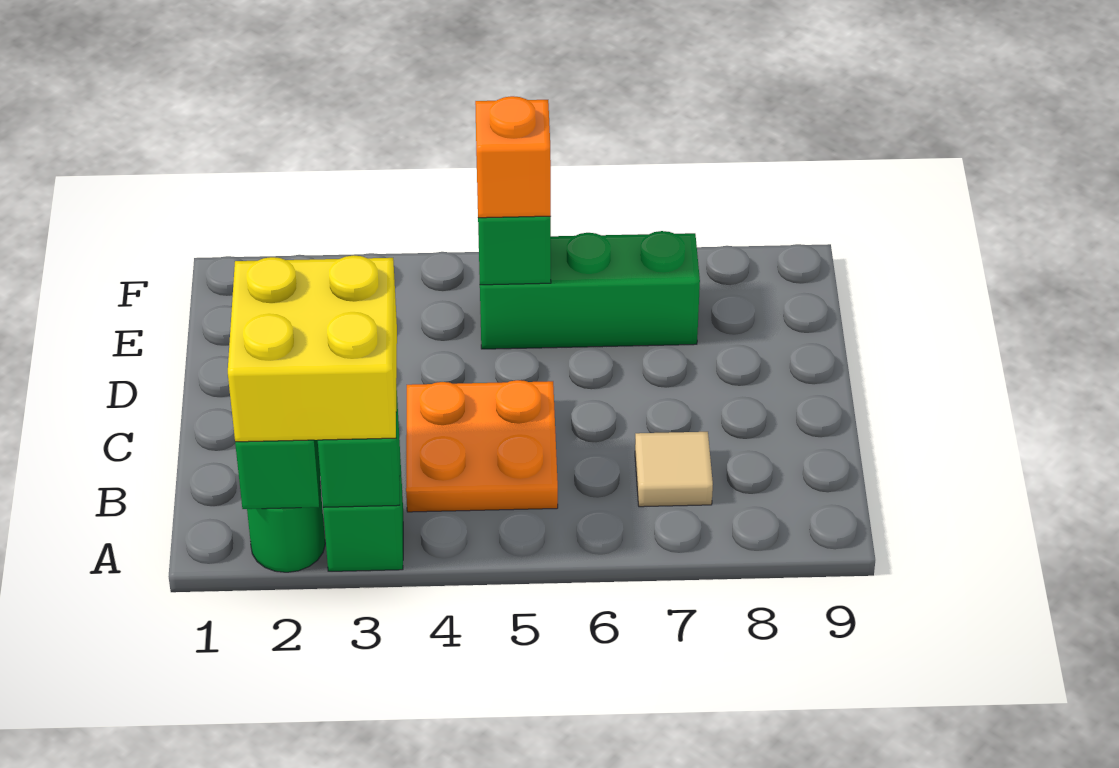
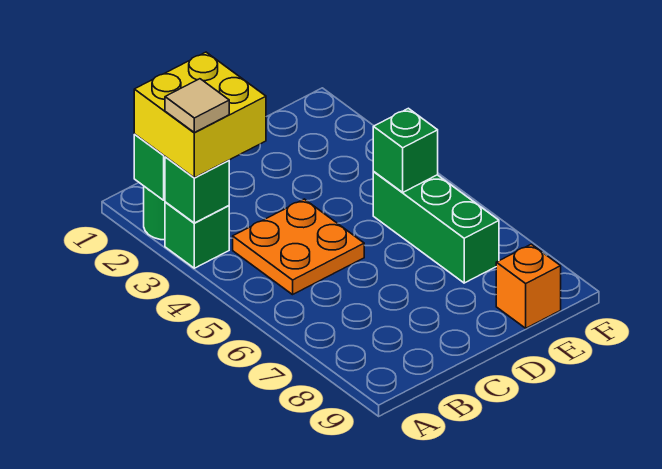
tan 1x1 tile [635,432,713,507] -> tan 1x1 tile moved to [165,79,229,133]
orange 1x1 brick [475,96,551,218] -> orange 1x1 brick moved to [496,244,561,328]

